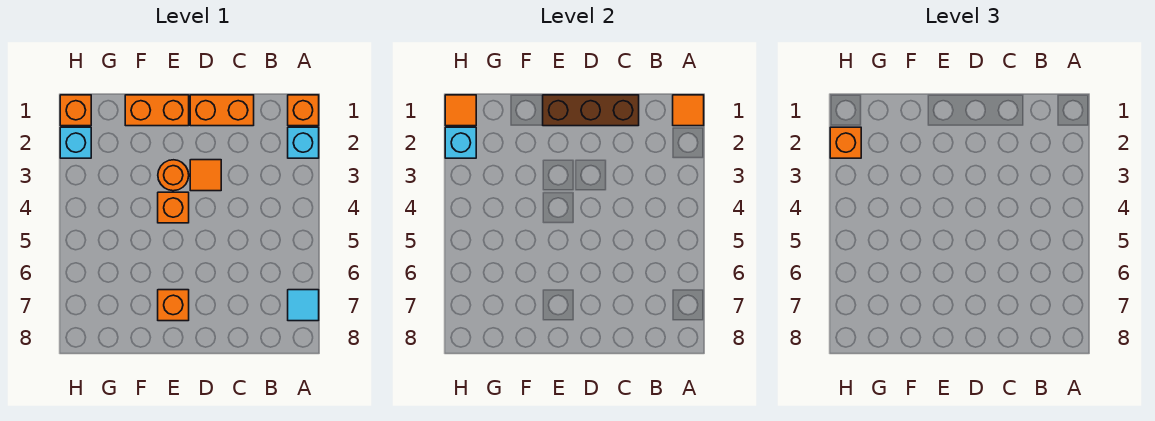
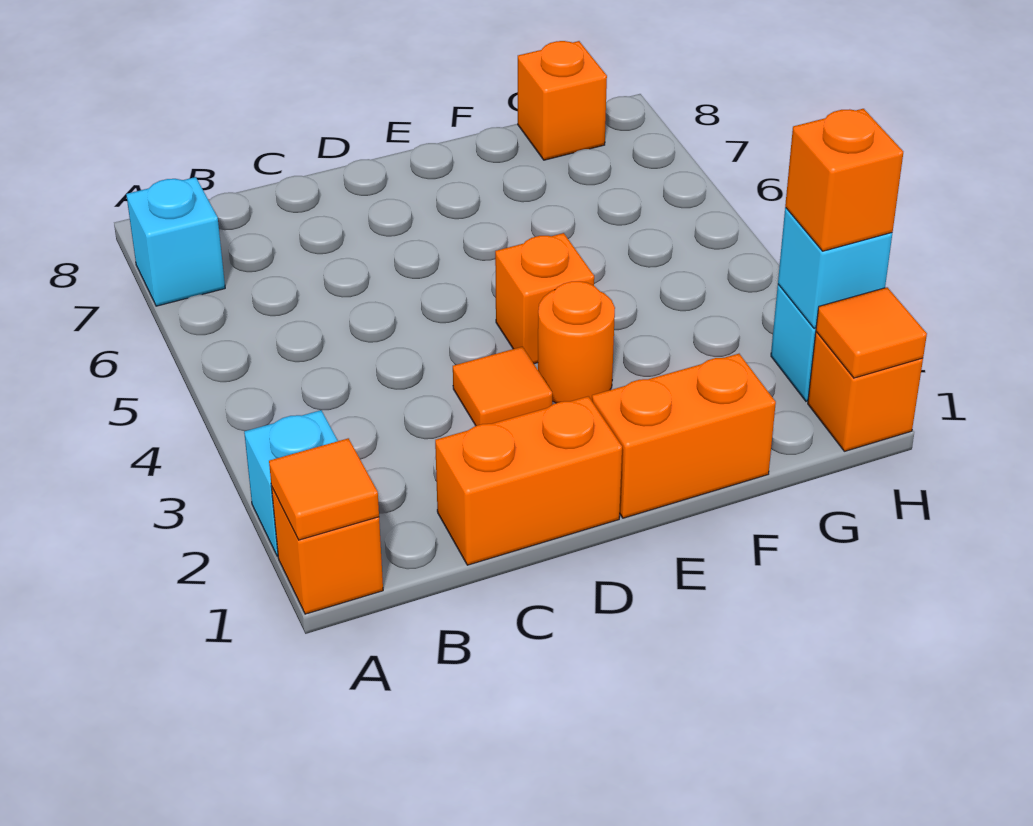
cyan 1x1 tile [288,290,319,321] -> cyan 1x1 brick [126,177,225,306]
brown 1x3 brick [543,95,639,126] -> none
orange 1x1 brick [158,290,189,321] -> orange 1x1 brick moved to [518,41,607,160]

